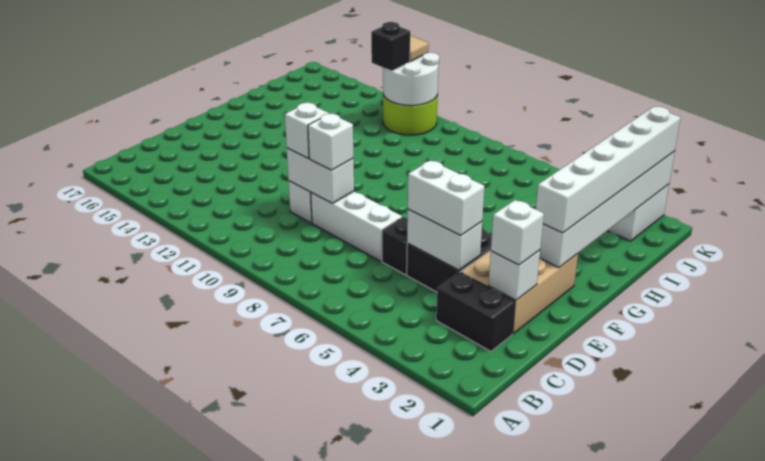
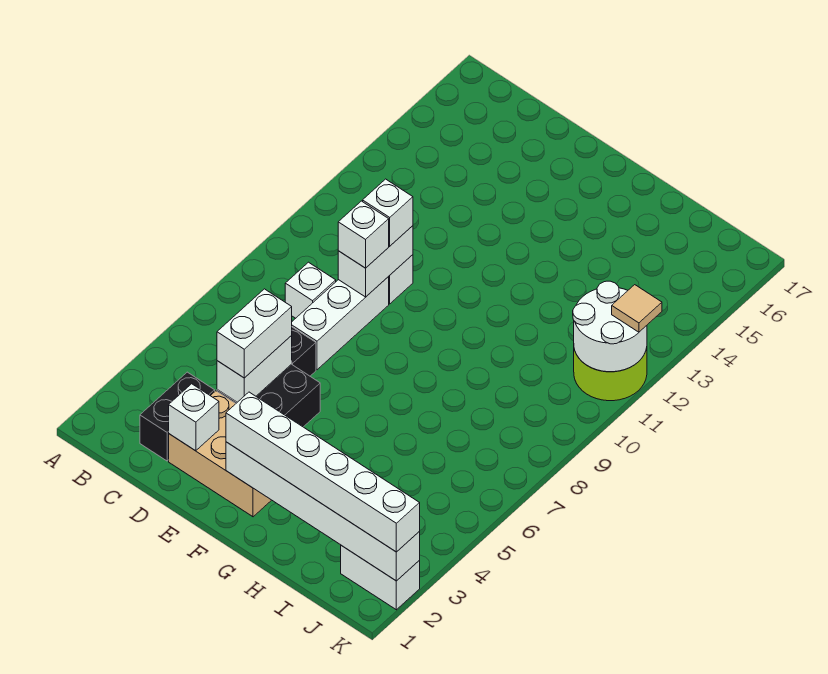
white 1x1 brick [491,200,544,265] -> white 1x1 brick moved to [285,262,336,318]
black 1x1 brick [371,22,410,71] -> none

